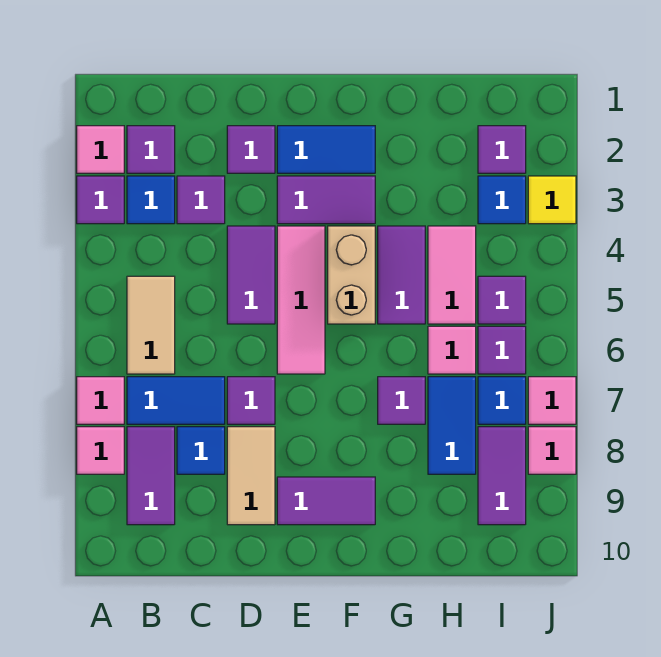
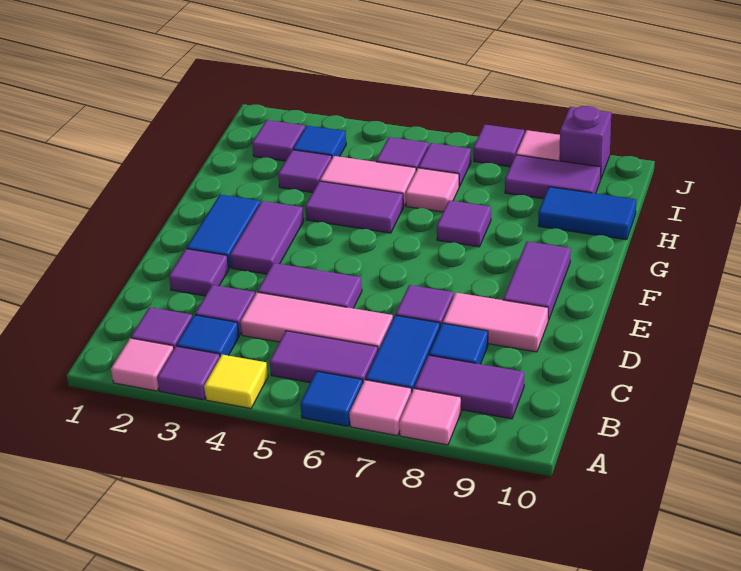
tan 1x2 tile [127,276,175,374] -> purple 1x2 tile [270,331,378,383]
tan 1x2 tile [227,427,275,525] -> pink 1x2 tile [443,293,548,352]
pink 1x3 tile [277,226,325,374] -> pink 1x3 tile moved to [240,292,393,350]
tan 1x2 brick [328,226,375,324] -> none
none -> purple 1x1 tile [278,150,332,193]
blue 1x2 tile [428,377,476,474] -> blue 1x2 tile moved to [538,187,636,240]
blue 1x1 tile [478,377,526,424] -> blue 1x1 tile moved to [300,371,363,426]
yellow 1x1 tile [528,176,576,224] -> yellow 1x1 tile moved to [204,355,268,408]
pink 1x1 tile [528,377,576,424] -> purple 1x1 tile [473,124,524,167]
none -> purple 1x1 brick [560,106,611,180]

